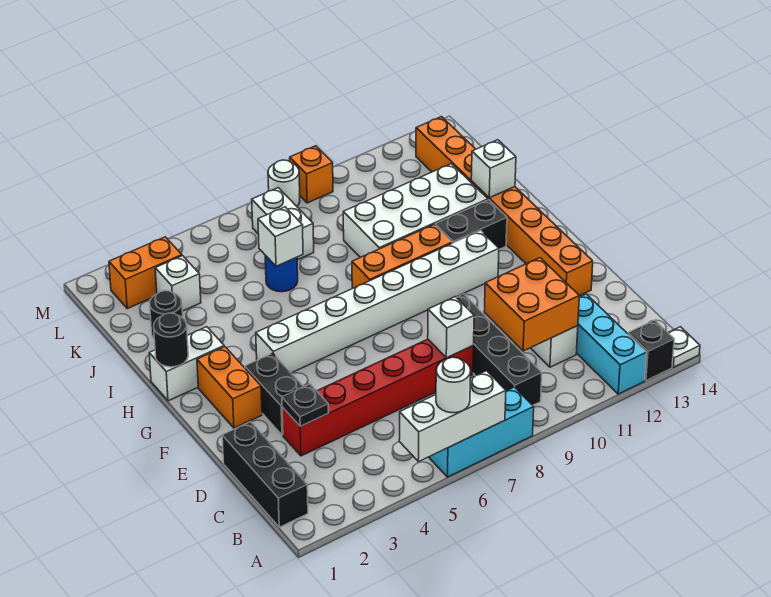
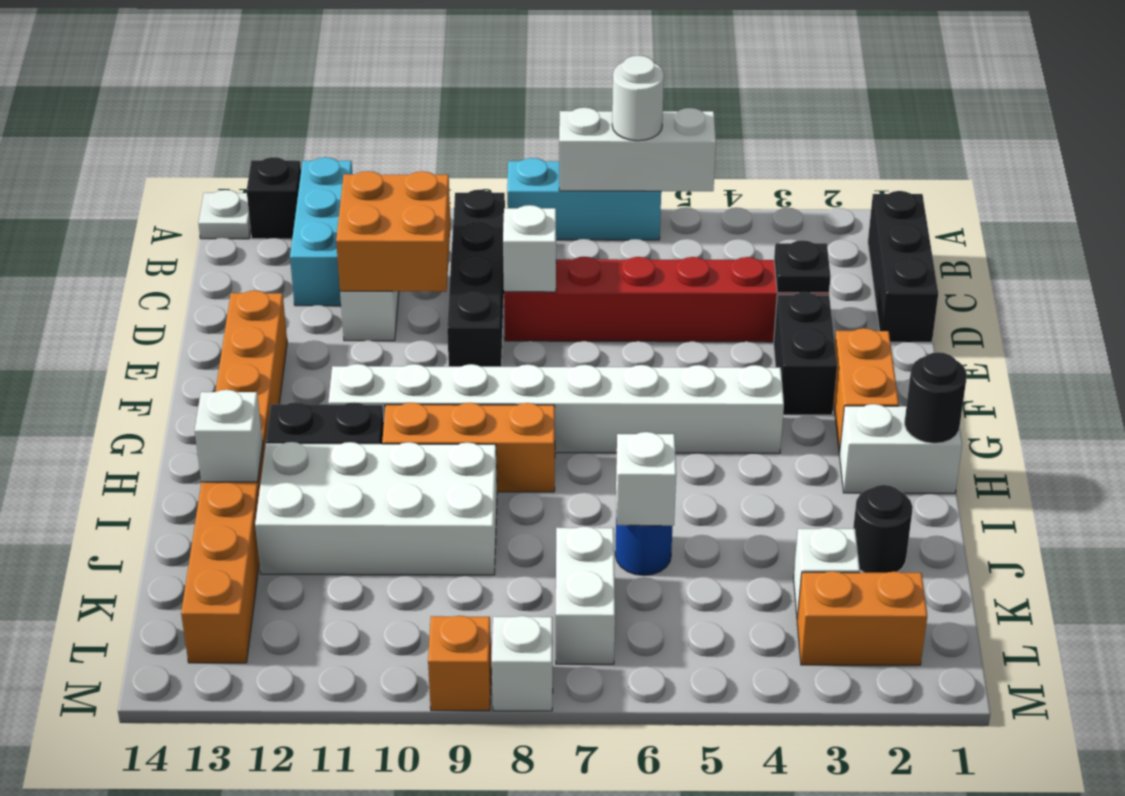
white 1x1 round brick [268,160,300,206] -> white 1x1 brick [492,616,553,711]

